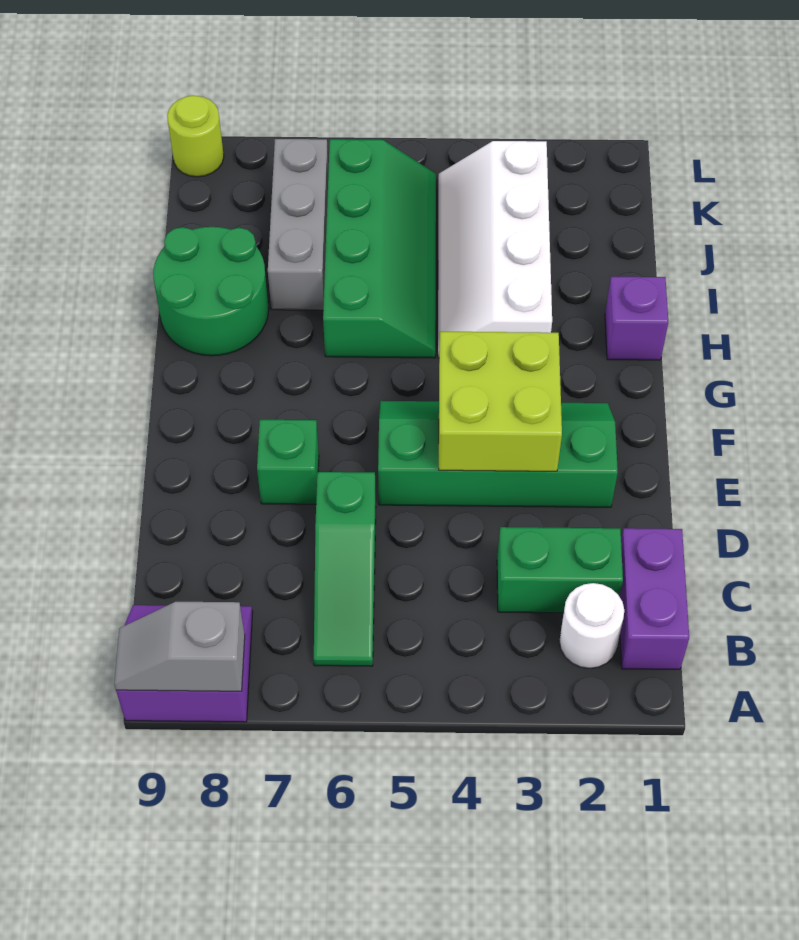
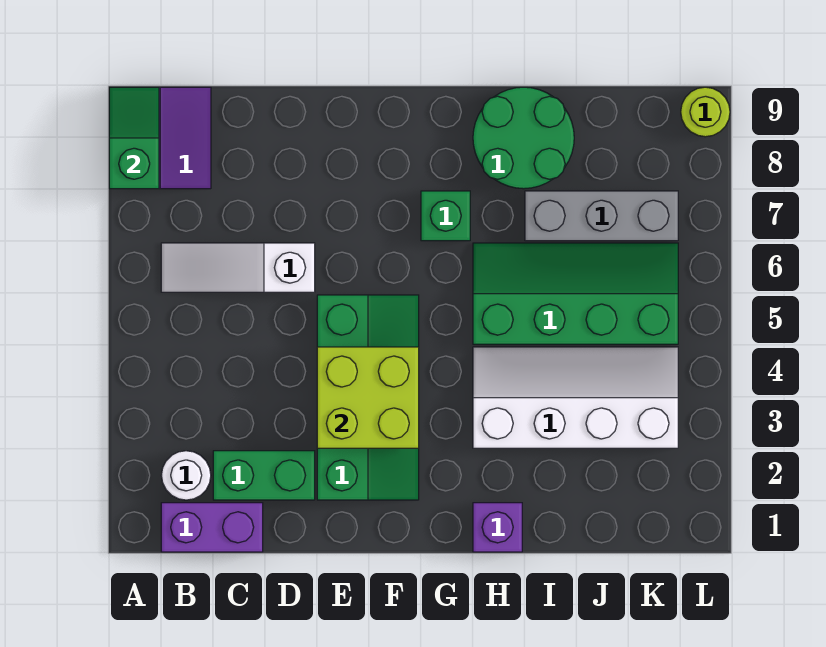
grey 1x2 slope [114,602,245,691] -> green 1x2 slope [109,87,159,189]
green 1x3 slope [314,472,376,666] -> white 1x3 slope [161,243,315,292]
green 1x2 brick [497,527,623,613] -> green 1x2 brick turned to [213,451,315,500]
green 1x1 brick [257,420,319,504] -> green 1x1 brick moved to [421,191,470,241]
green 2x4 slope [323,139,436,358] -> green 2x4 slope turned to [473,243,678,344]

